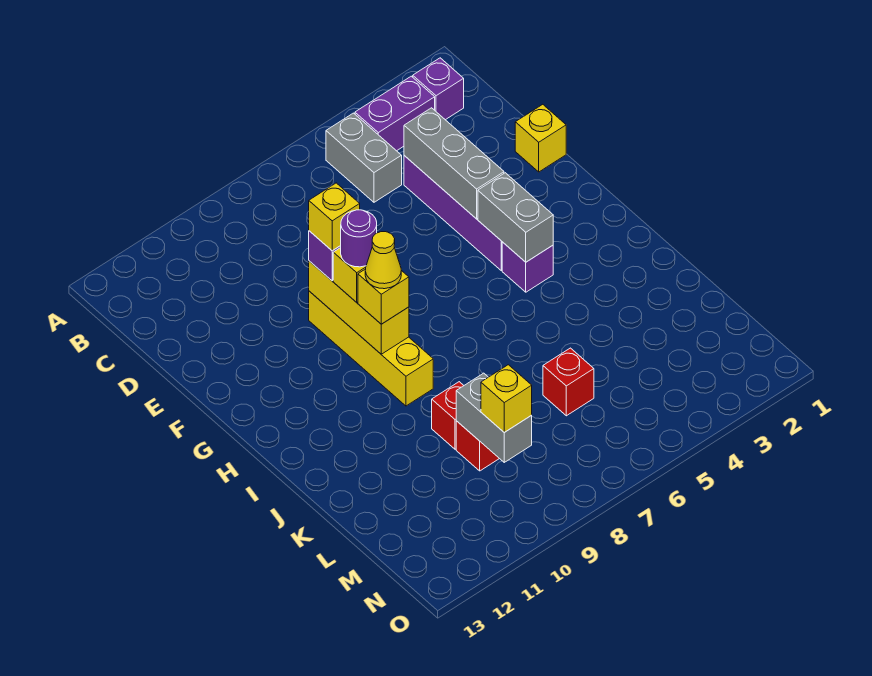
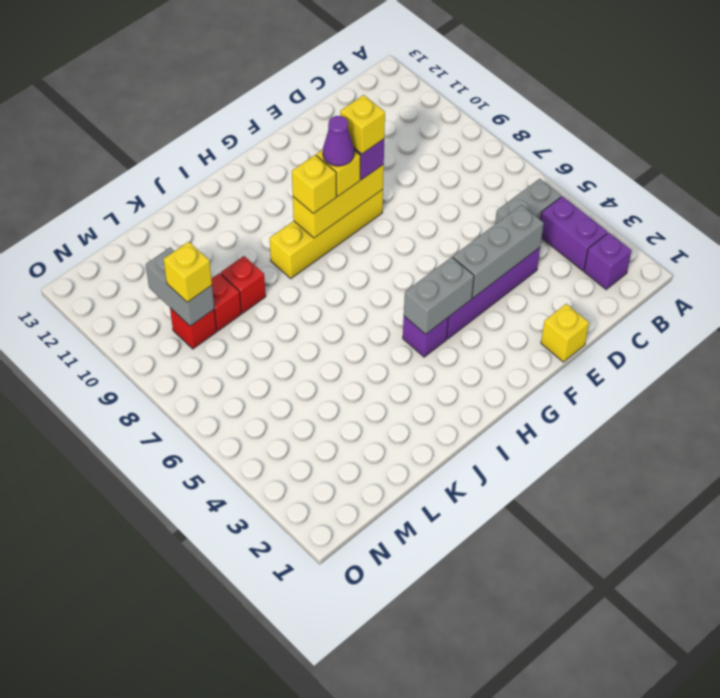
purple 1x1 round brick [341,210,377,267] -> purple 1x1 cone [323,116,354,166]
yellow 1x1 cone [365,232,401,289] -> none
red 1x1 brick [543,348,594,416] -> red 1x1 brick moved to [170,308,217,349]
grey 1x2 brick [456,373,532,462] -> grey 1x2 brick turned to [146,247,214,326]

